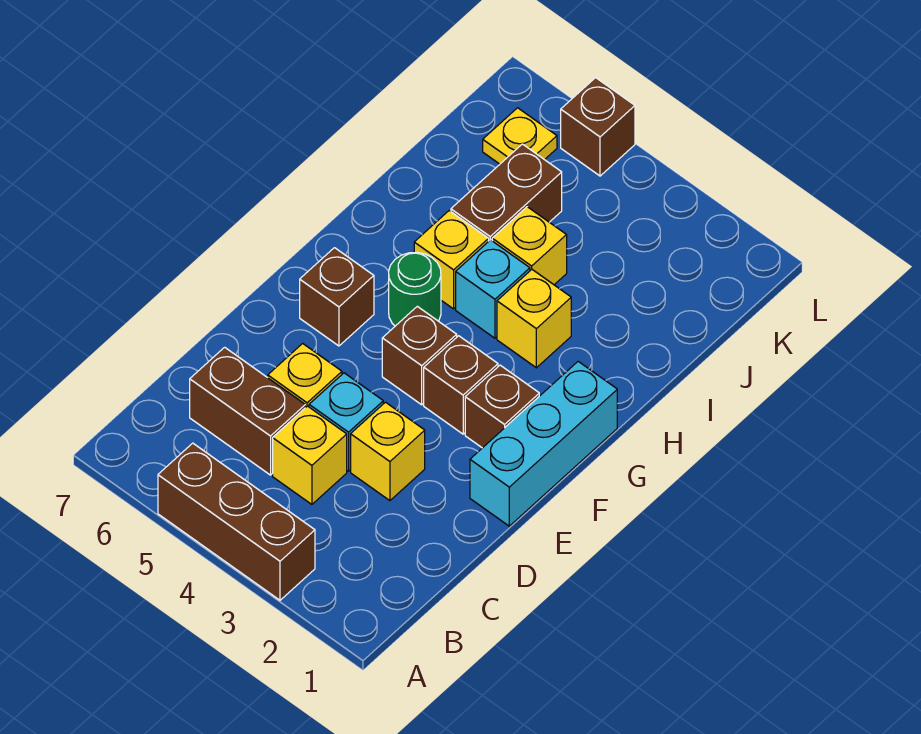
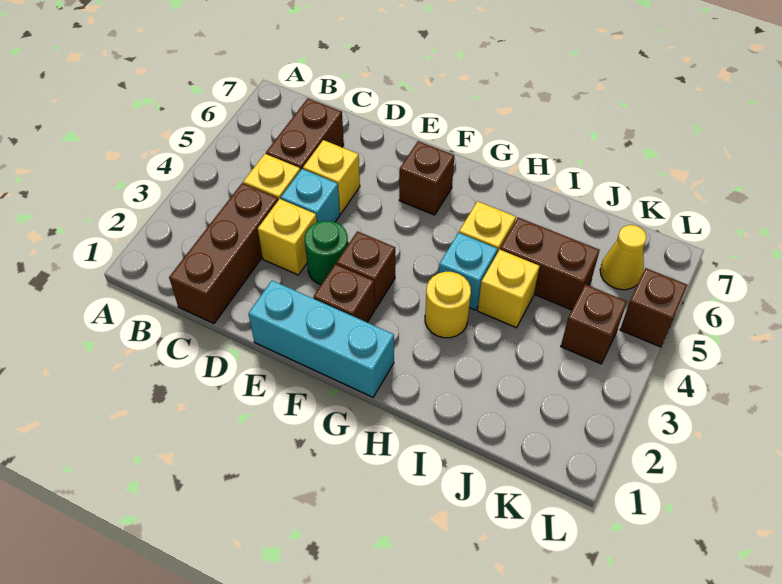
brown 1x3 brick [158,443,315,600] -> brown 1x3 brick moved to [169,183,278,324]
brown 1x1 brick [382,306,457,405] -> brown 1x1 brick moved to [561,284,627,364]
green 1x1 round brick [389,252,441,326] -> green 1x1 round brick moved to [305,221,348,285]
yellow 1x1 brick [497,270,571,368] -> yellow 1x1 round brick [425,272,471,338]
yellow 1x1 plate [483,108,557,164] -> yellow 1x1 cone [600,225,647,290]

